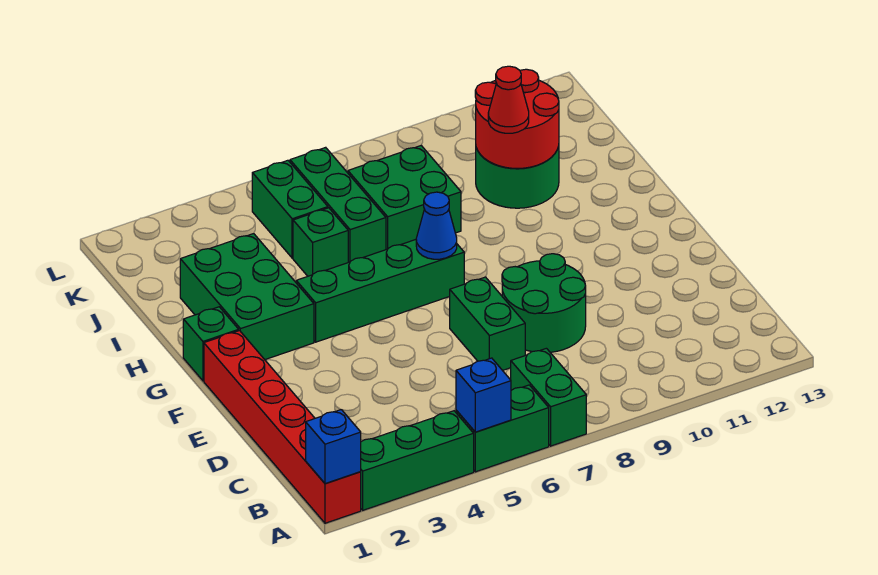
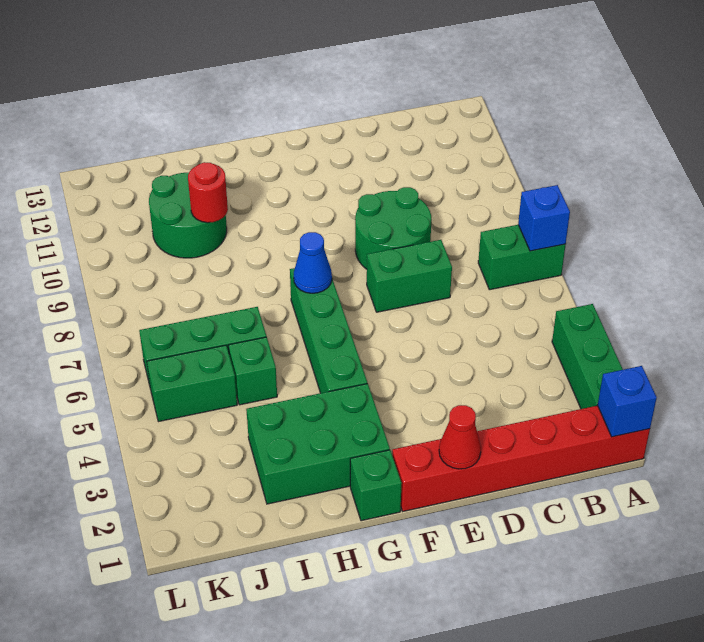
green 1x2 brick [456,385,549,472] -> none
blue 1x1 brick [456,358,511,432] -> blue 1x1 brick moved to [518,185,570,251]
green 2x2 brick [348,146,461,249] -> none
red 2x2 round brick [475,69,559,169] -> red 1x1 round brick [188,162,228,223]
red 1x1 cone [488,66,529,133] -> red 1x1 cone moved to [439,405,481,469]

